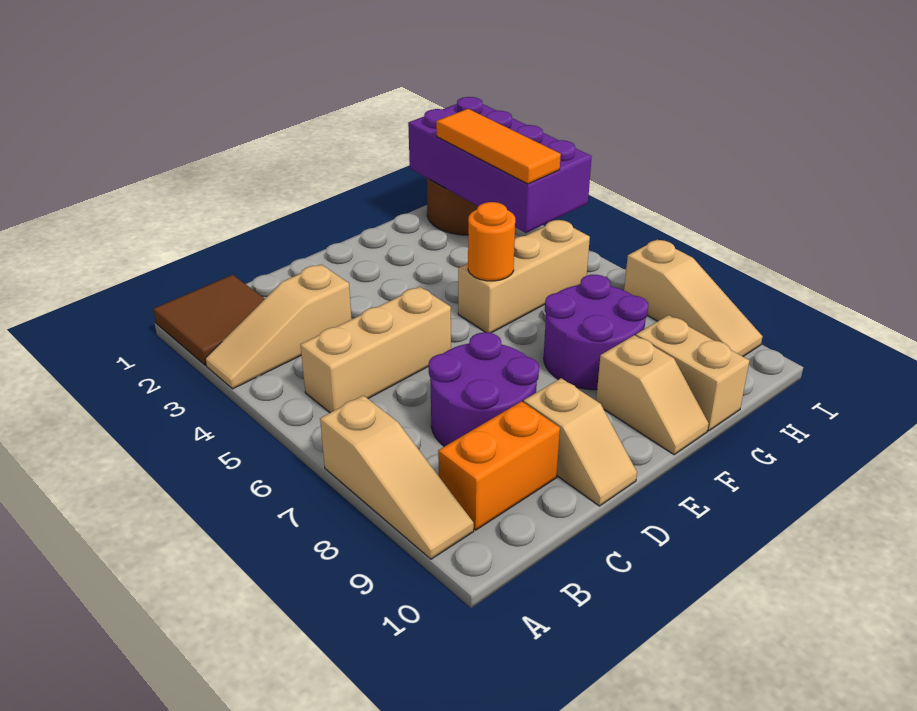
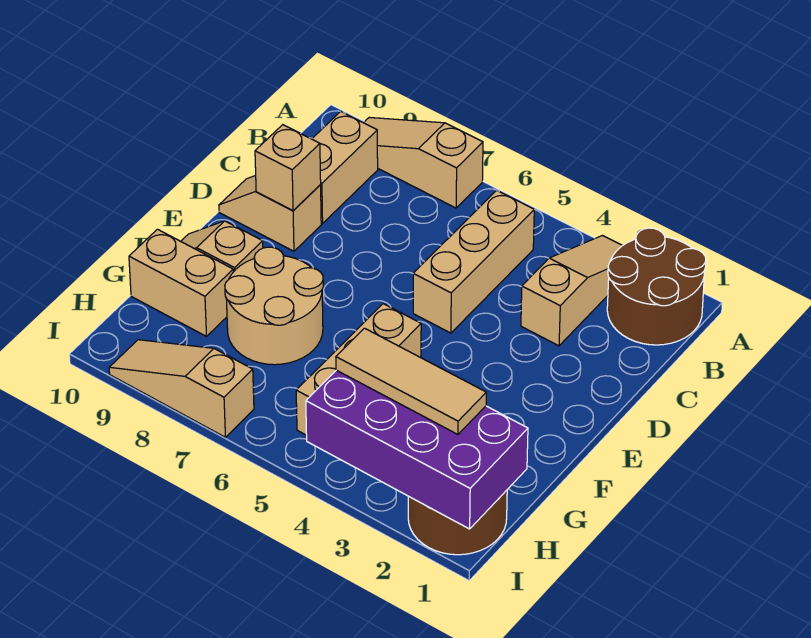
brown 2x2 tile [153,275,265,366] -> brown 2x2 round brick [607,228,706,345]
orange 1x2 brick [438,401,560,530] -> tan 1x2 brick [312,111,378,223]
purple 2x2 round brick [429,332,539,447] -> none
none -> tan 1x1 brick [255,125,321,210]
orange 1x1 round brick [468,202,515,281] -> none
purple 2x2 round brick [544,275,648,390] -> tan 2x2 round brick [225,247,323,365]
orange 1x3 tile [436,109,561,184] -> tan 1x3 tile [336,328,486,434]

